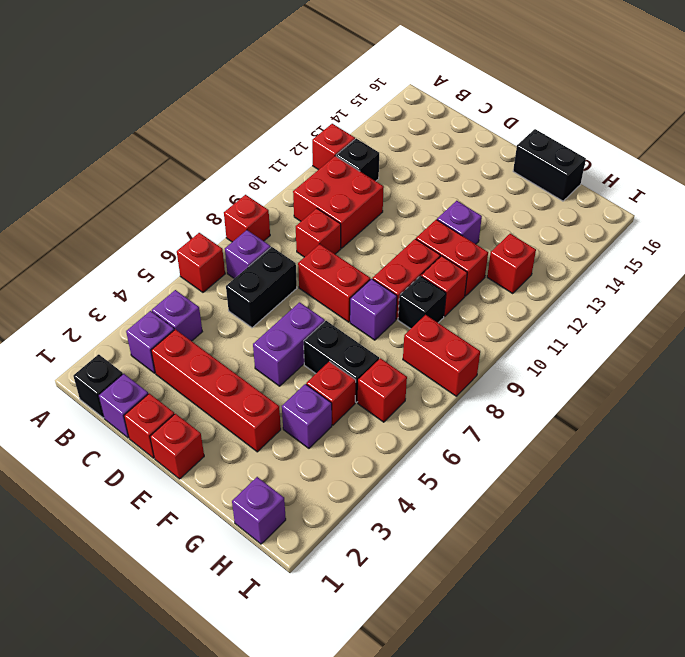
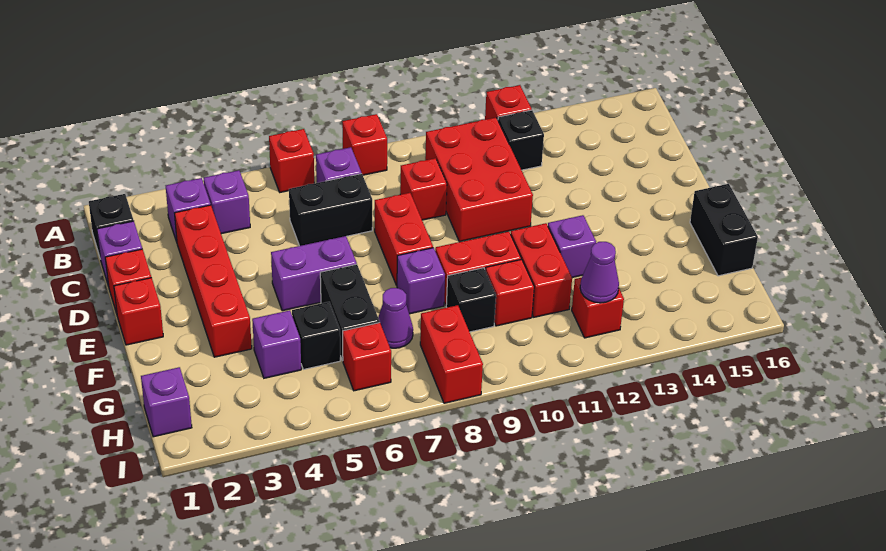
red 2x2 brick [293,156,384,248] -> red 2x3 brick [425,118,533,242]
red 1x1 brick [306,361,356,425] -> black 1x1 brick [292,302,340,369]
none -> purple 1x1 cone [378,288,413,348]
none -> purple 1x1 cone [580,242,619,303]

